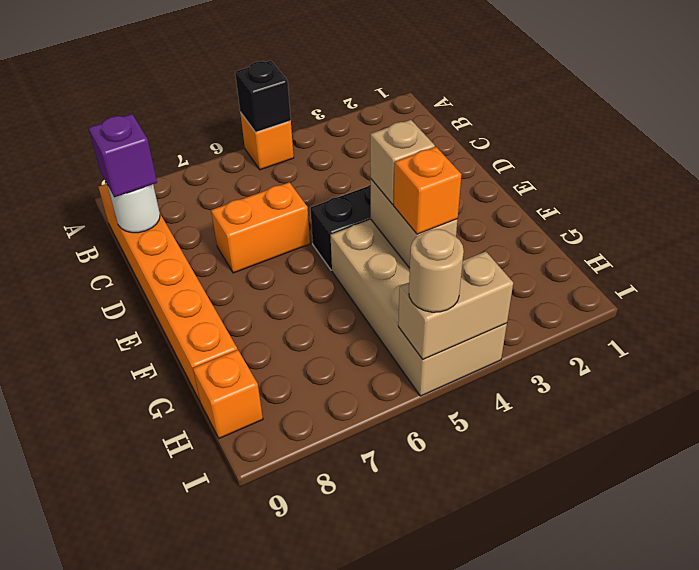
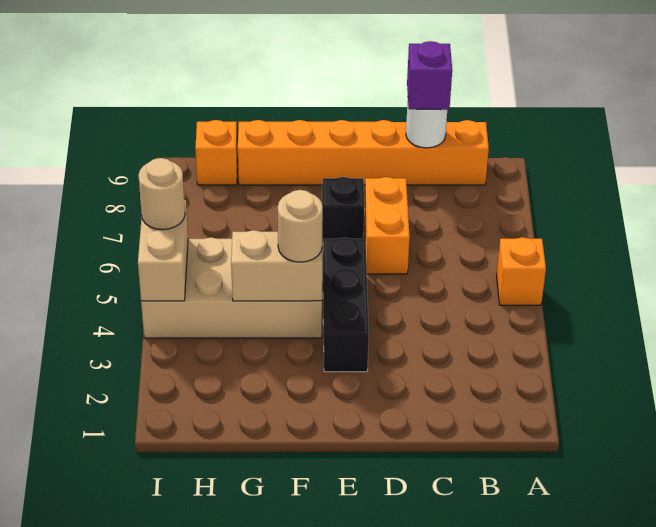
black 1x1 brick [235,61,291,132] -> black 1x1 brick moved to [322,177,364,243]
tan 1x1 brick [370,120,435,205] -> tan 1x1 round brick [278,190,323,262]
orange 1x1 brick [394,147,462,234] -> none

